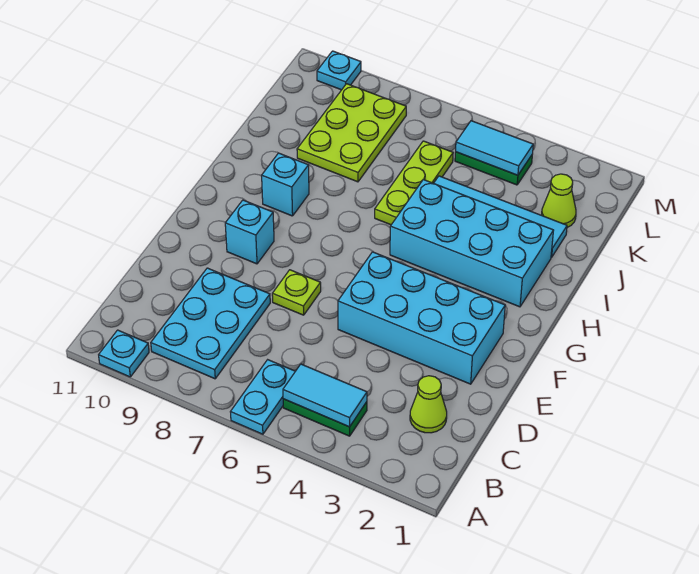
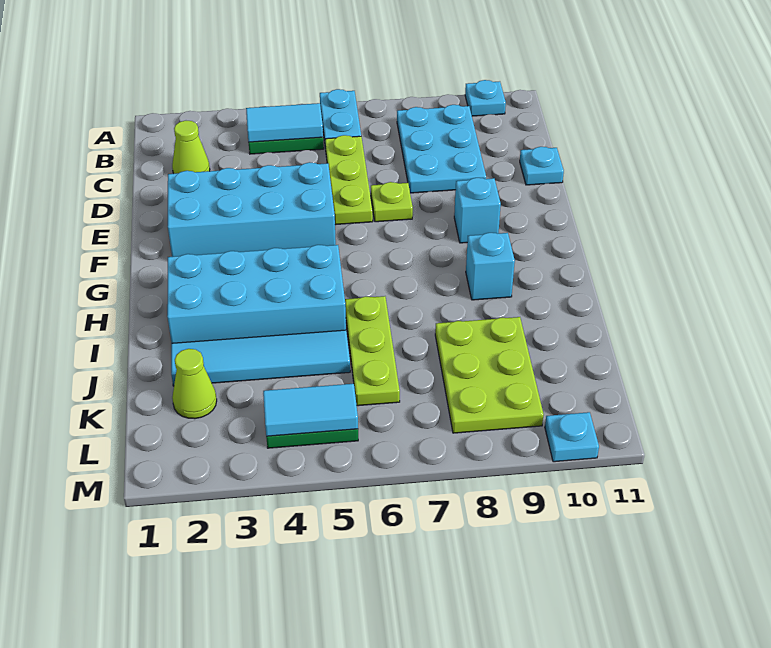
none -> lime 1x3 plate [325,135,373,225]
none -> cyan 1x1 plate [520,147,564,185]

